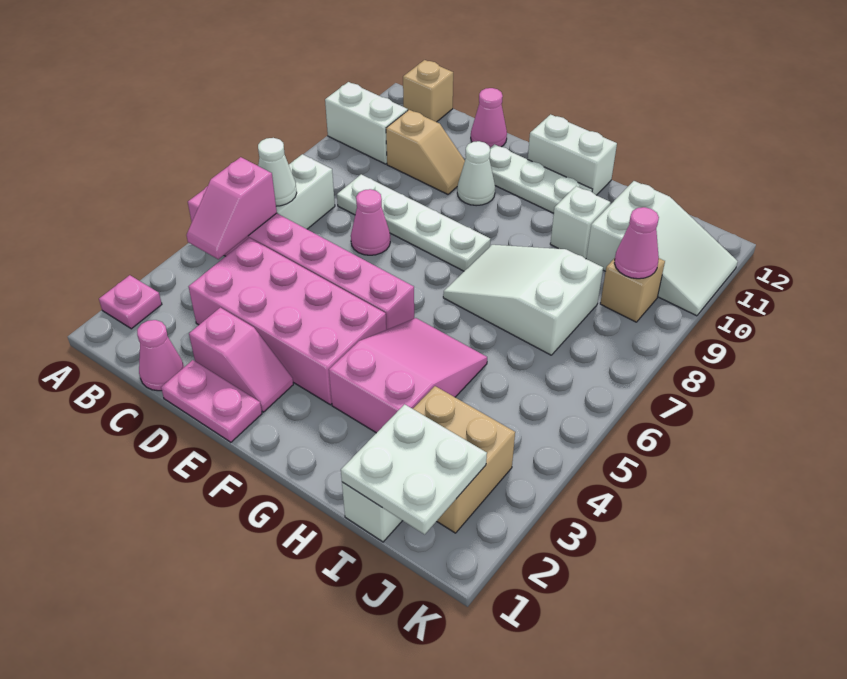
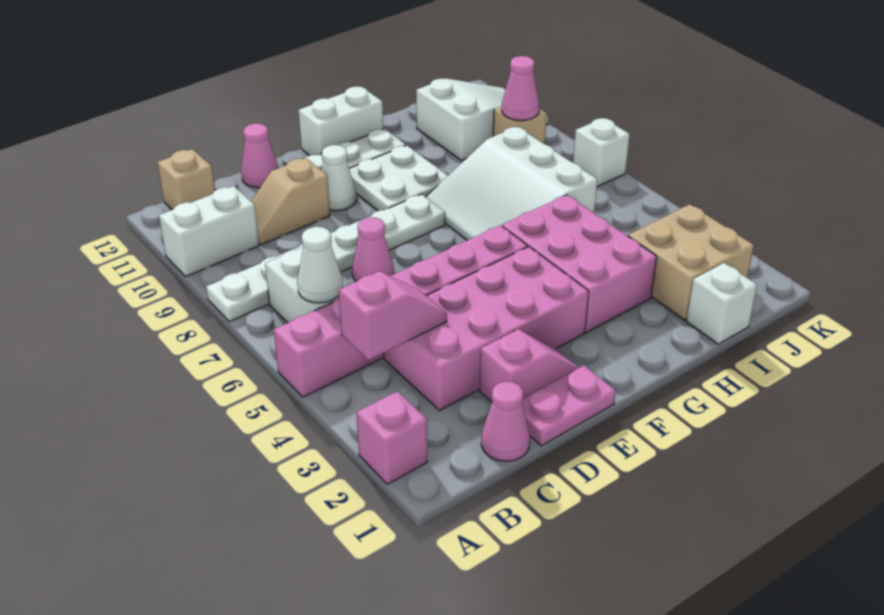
pink 1x1 plate [99,275,162,329] -> pink 1x1 brick [357,391,427,484]
pink 1x2 slope [187,157,277,259] -> pink 1x2 slope turned to [339,271,447,360]
white 1x4 plate [337,174,490,271] -> white 1x6 plate [206,194,445,322]
tan 1x2 slope [386,110,465,194] -> tan 1x2 slope turned to [251,158,330,245]
pink 2x3 slope [329,318,487,433] -> pink 2x3 brick [502,195,657,332]
white 2x3 slope [443,245,603,355] -> white 3x3 slope [426,126,597,240]
white 1x1 brick [550,186,610,259] -> white 1x1 brick moved to [573,118,630,186]
white 2x2 plate [341,404,487,534] -> white 2x2 plate moved to [349,145,448,211]

